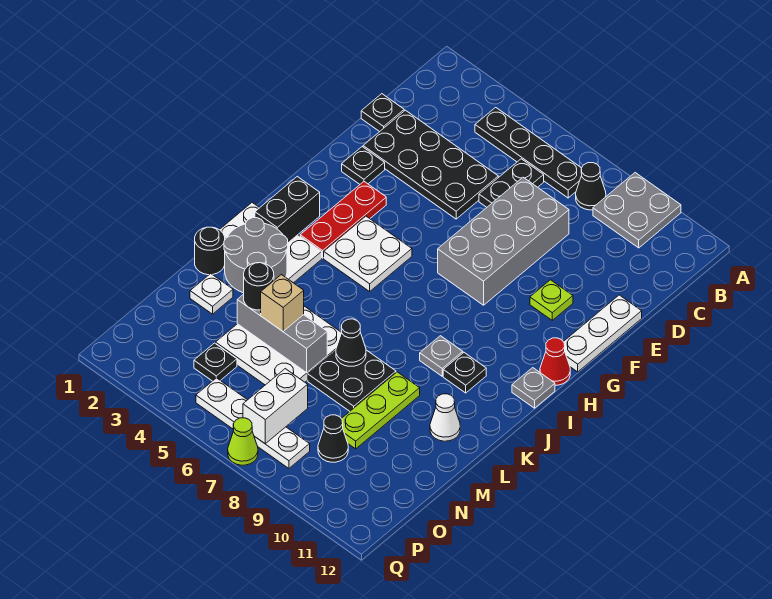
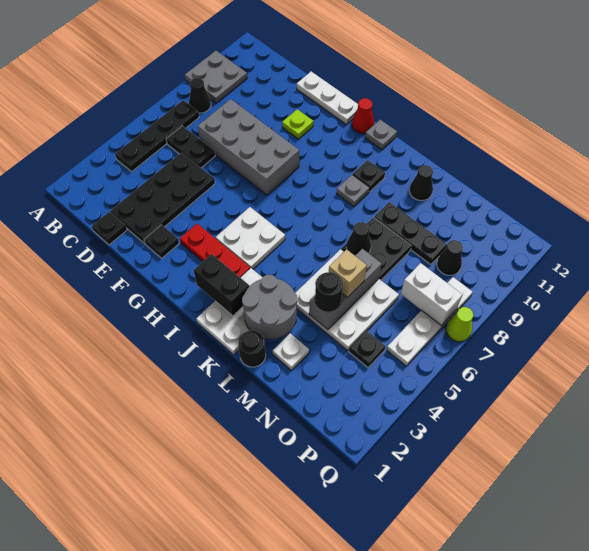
lime 1x3 plate [342,372,420,449] -> black 1x3 plate [374,202,447,265]
white 1x1 cone [430,394,460,441] -> black 1x1 cone [409,165,433,201]

